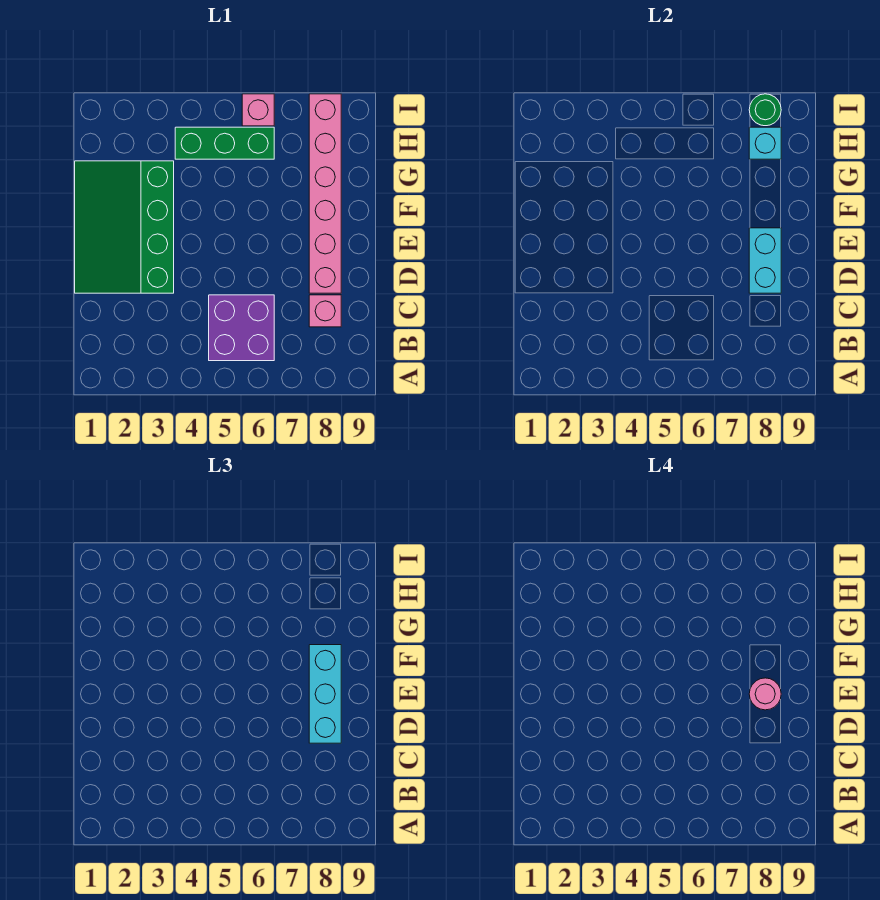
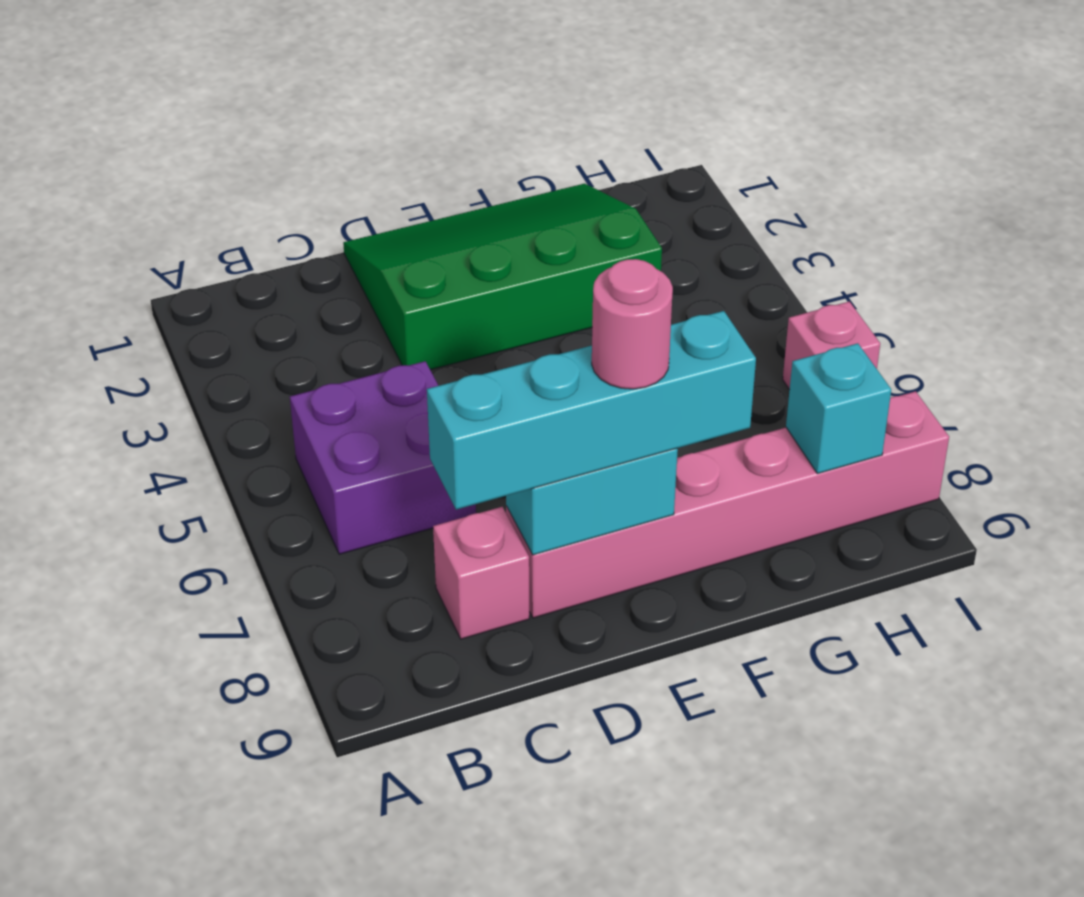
cyan 1x3 brick [309,645,341,743] -> cyan 1x4 brick [427,311,756,510]
green 1x3 brick [175,127,274,159] -> none
green 1x1 round brick [749,94,781,126] -> none

